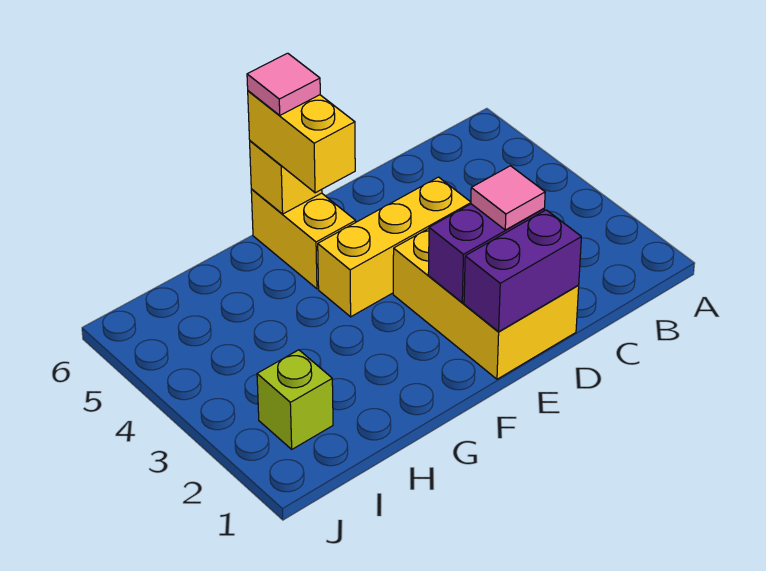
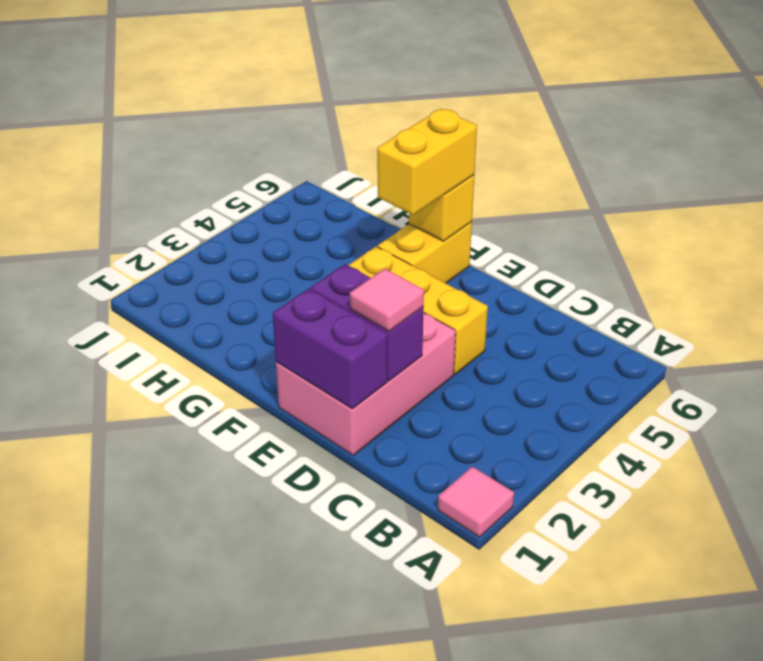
yellow 2x3 brick [393,229,579,379] -> pink 2x3 brick [276,313,456,455]
pink 1x1 tile [247,53,320,115] -> pink 1x1 tile moved to [438,467,514,537]
lime 1x1 brick [257,350,333,449] -> none

